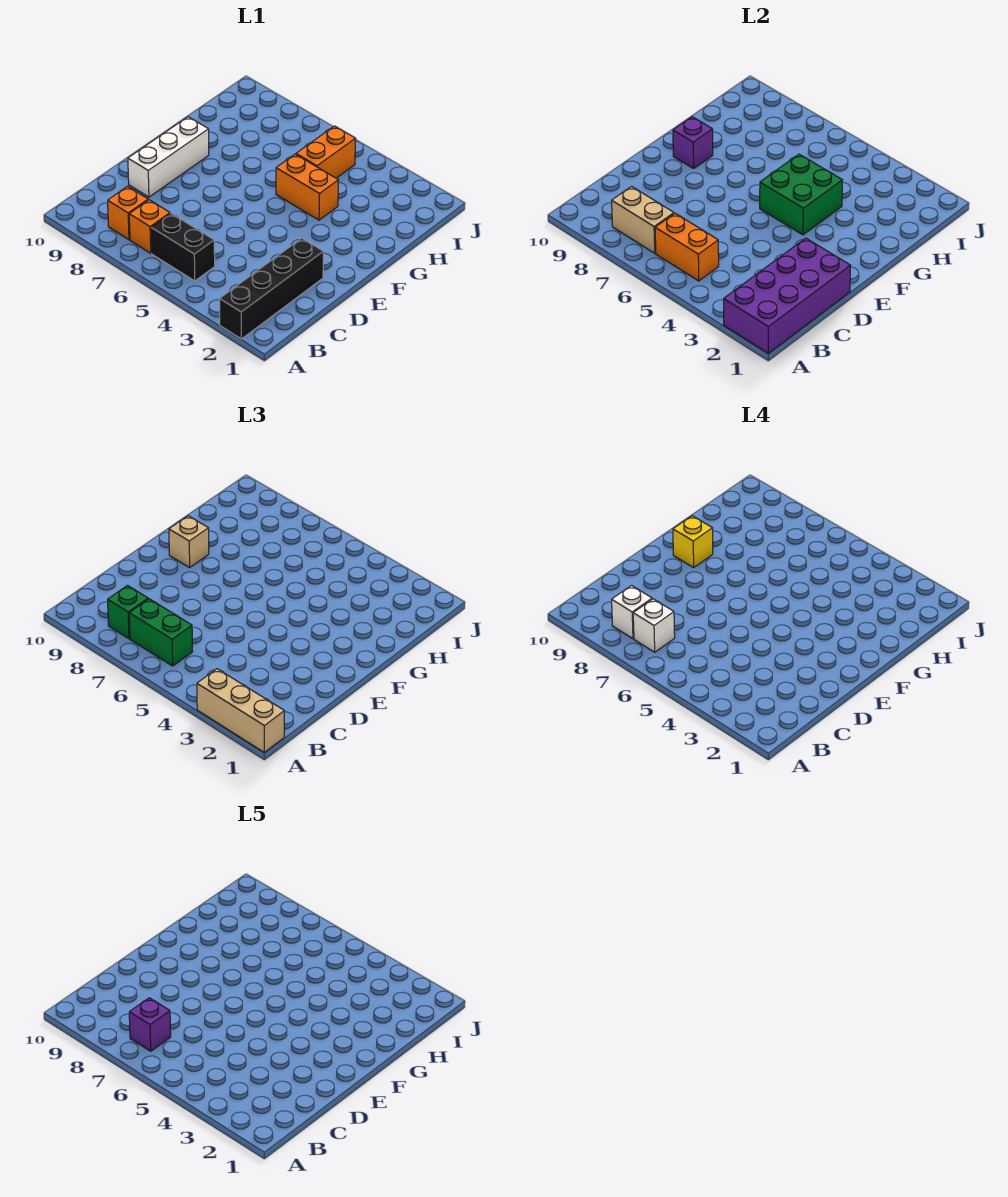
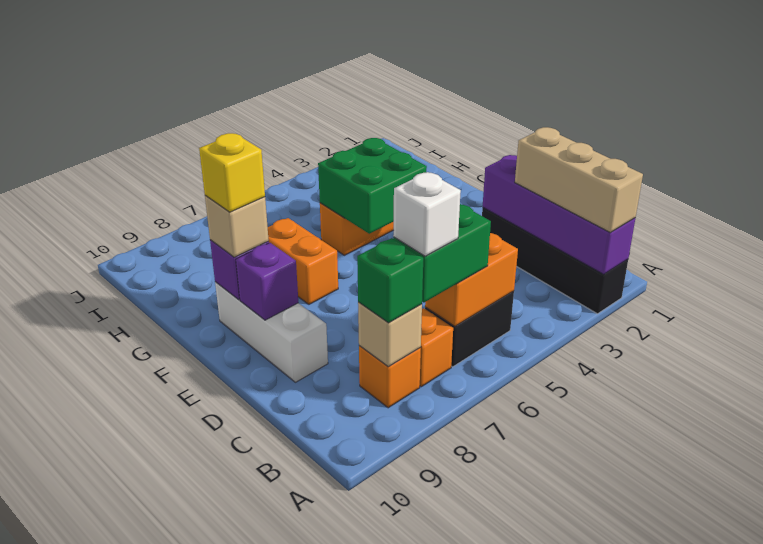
purple 2x4 brick [724,238,851,353] -> purple 1x4 brick [483,155,635,274]
tan 1x3 brick [197,669,285,752] -> tan 1x3 brick turned to [515,127,643,233]
tan 1x2 brick [612,187,674,253] -> tan 1x1 brick [358,302,422,367]
purple 1x1 brick [129,998,171,1051] -> purple 1x1 brick moved to [236,243,298,320]
white 1x1 brick [612,586,652,639] -> none
orange 1x2 brick [296,126,356,178] -> orange 1x2 brick moved to [268,218,338,304]

